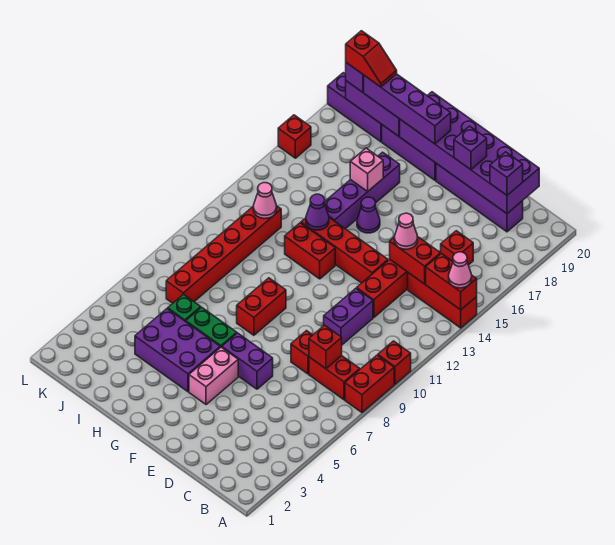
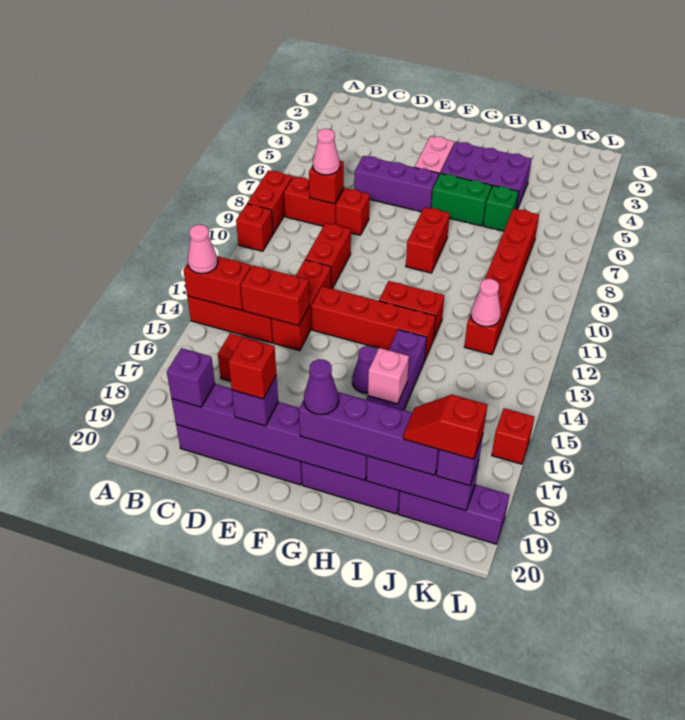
purple 2x6 brick [400,92,539,213] -> purple 1x6 brick [172,384,367,480]
purple 1x2 brick [324,289,373,345] -> red 1x2 brick [305,223,351,289]
pink 1x1 cone [394,213,418,249] -> pink 1x1 cone moved to [313,129,340,175]
purple 1x2 brick [222,333,273,389] -> purple 1x3 brick [354,156,439,212]
none -> red 1x1 brick [229,337,276,399]
purple 1x1 cone [306,194,329,230] -> purple 1x1 cone moved to [304,359,339,415]

